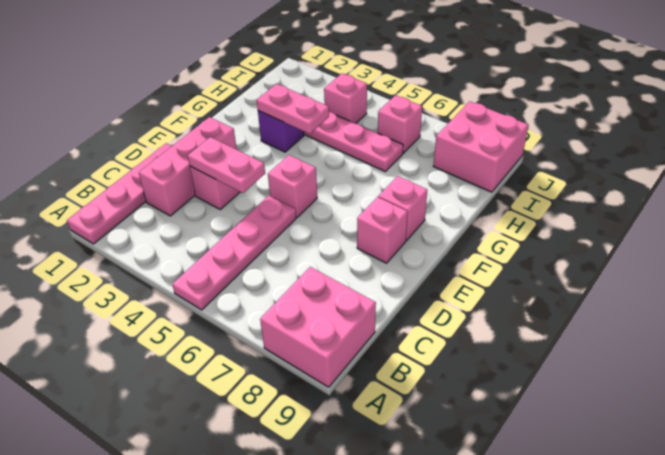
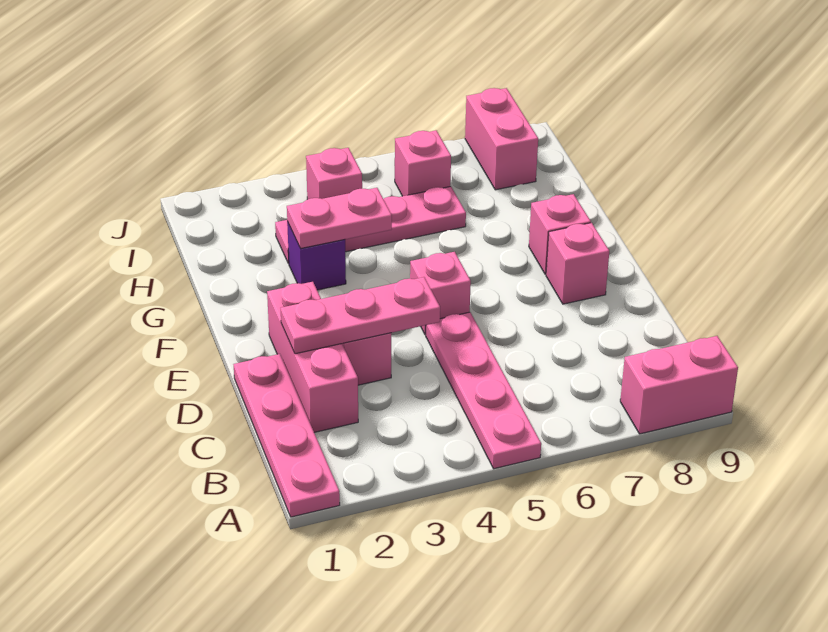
pink 2x2 brick [260,267,376,387] -> pink 1x2 brick [620,336,738,434]
pink 1x2 plate [188,137,265,193] -> pink 1x3 plate [281,277,440,354]
pink 2x2 brick [433,101,528,192] -> pink 1x2 brick [465,88,538,190]

